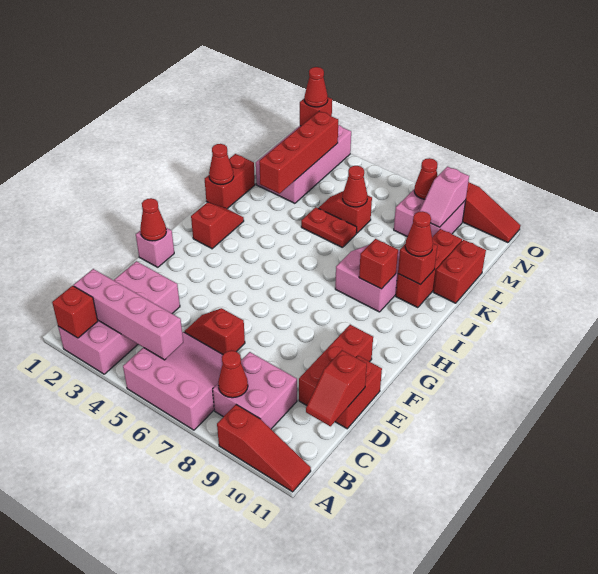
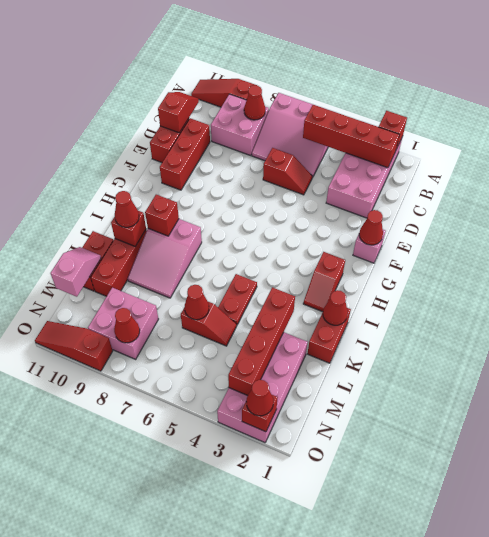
pink 1x4 brick [74,269,183,360] -> red 1x4 brick [303,105,399,168]
red 1x2 plate [301,207,357,248] -> red 1x2 plate turned to [218,274,257,325]
pink 1x2 slope [419,167,469,227] -> pink 1x2 slope moved to [51,247,101,297]

